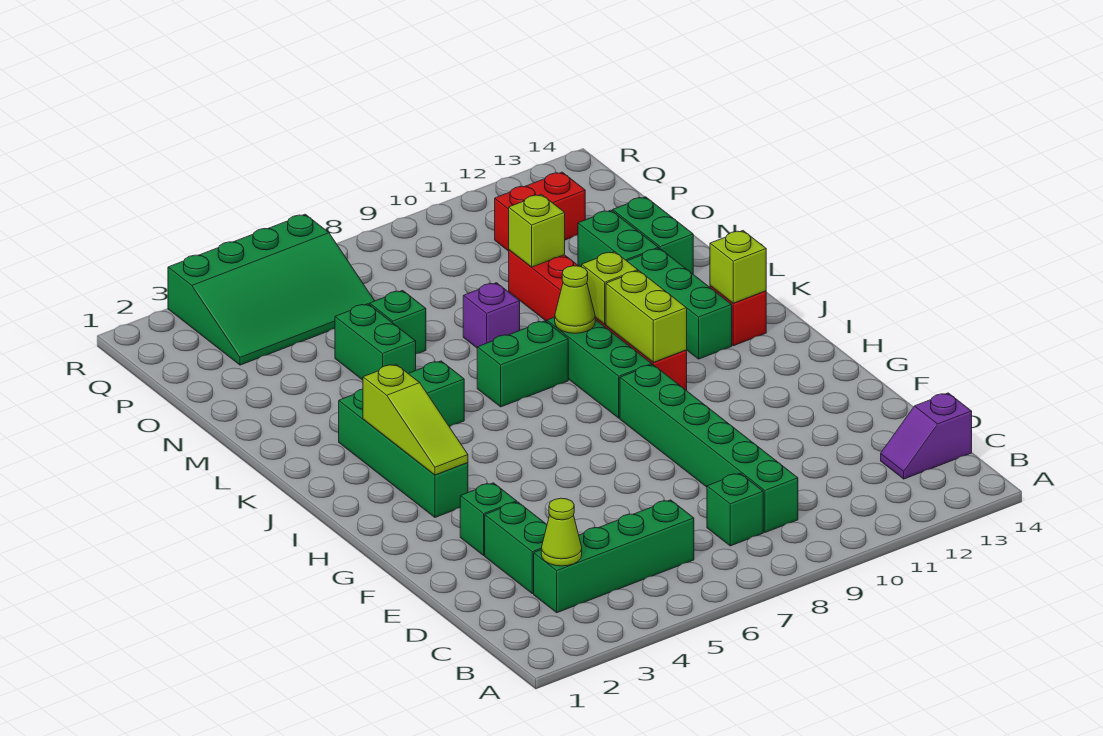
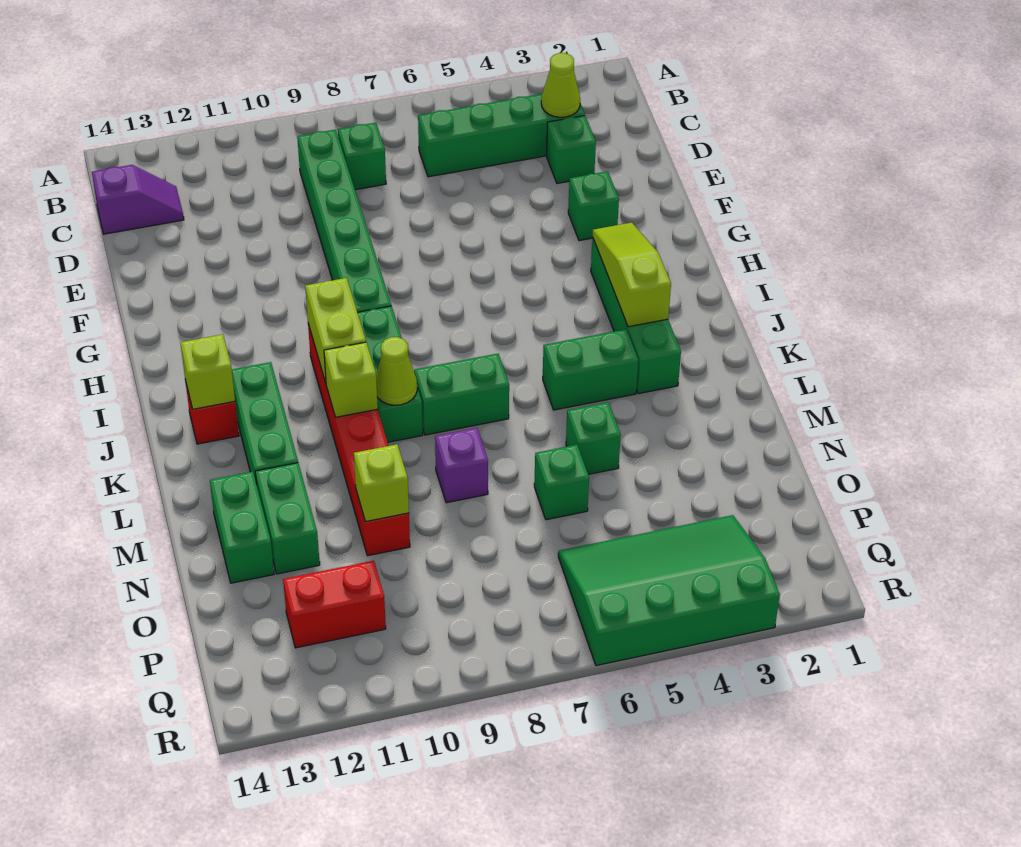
green 1x2 brick [485,502,547,594] -> green 1x1 brick [547,116,596,184]
green 1x2 brick [335,304,416,380] -> green 1x1 brick [566,402,621,474]

